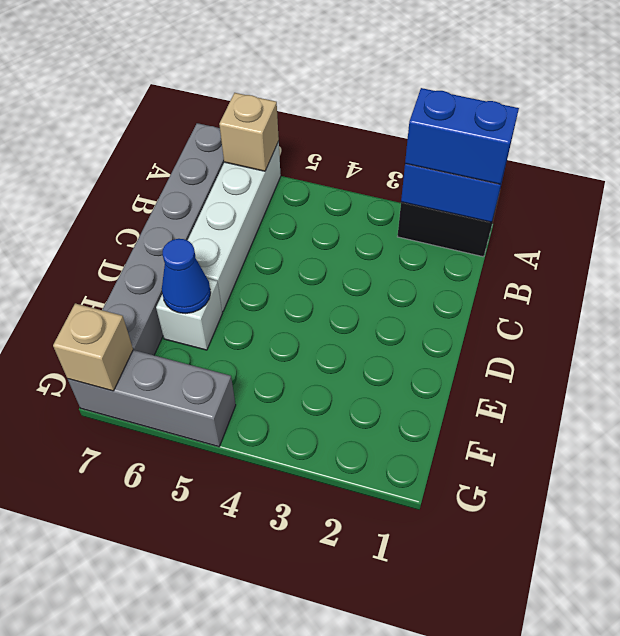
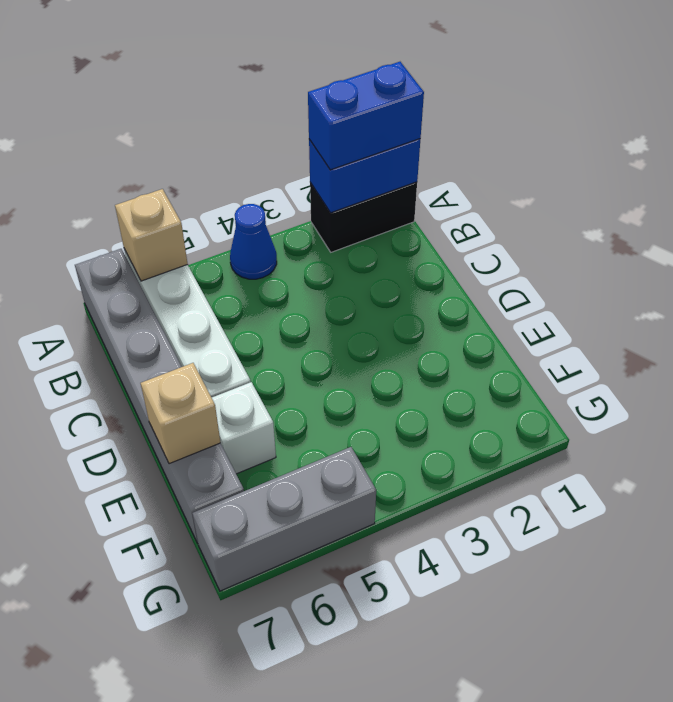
blue 1x1 cone [162,239,211,314] -> blue 1x1 cone moved to [230,204,277,279]
tan 1x1 brick [53,303,133,391] -> tan 1x1 brick moved to [141,363,220,464]

